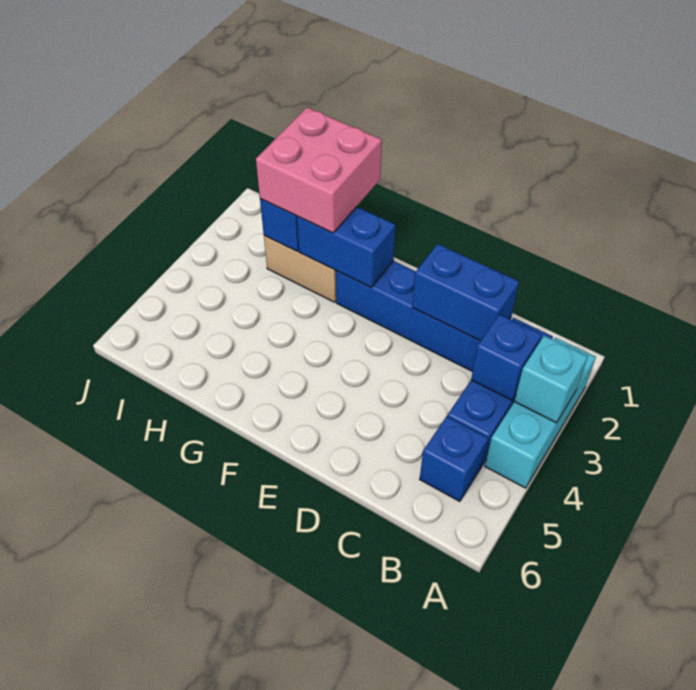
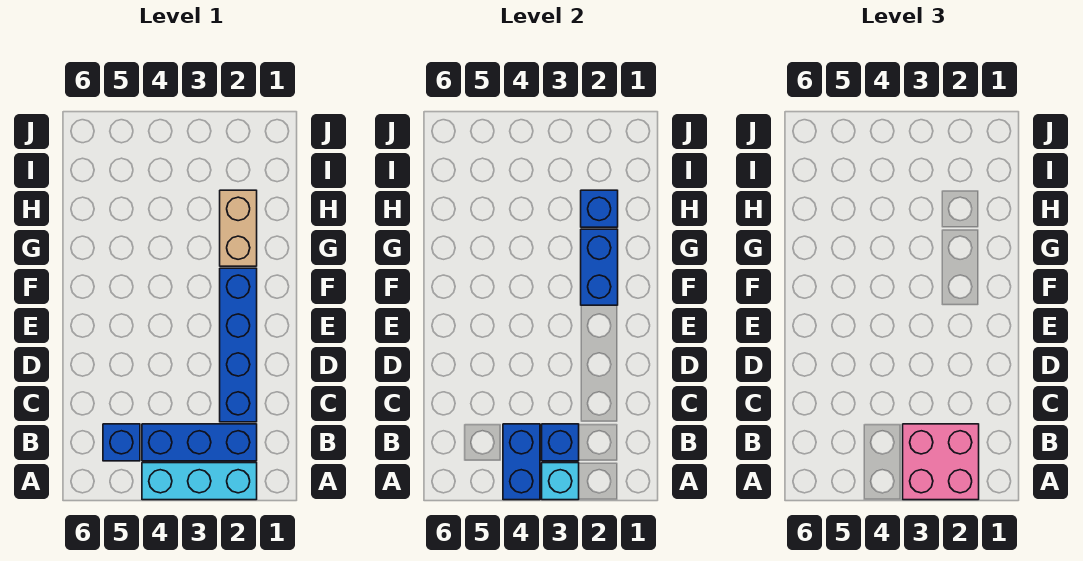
blue 1x2 brick [412,244,519,341] -> blue 1x2 brick moved to [503,424,540,500]
pink 2x2 brick [256,108,382,233] -> pink 2x2 brick moved to [903,424,979,500]

